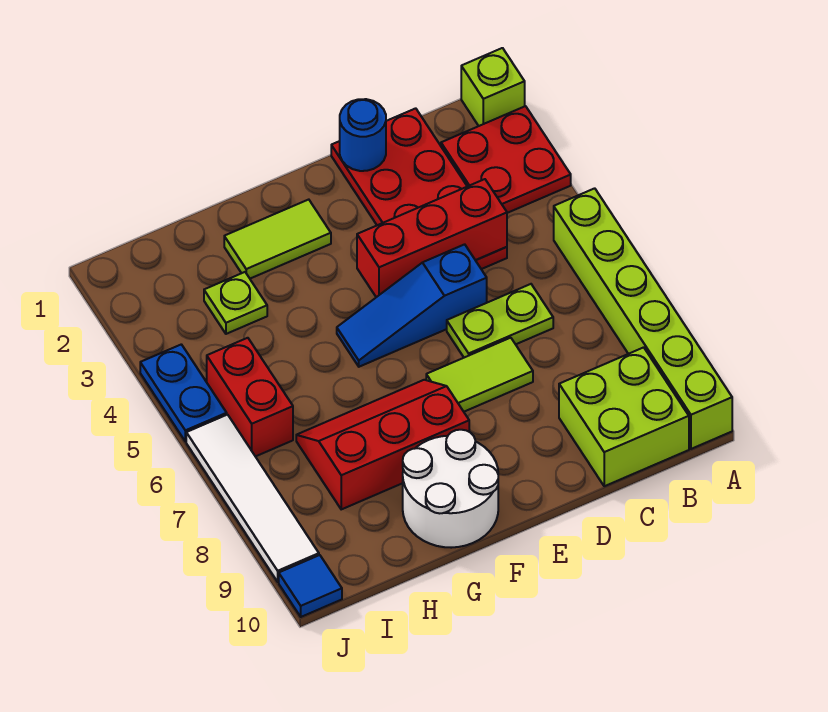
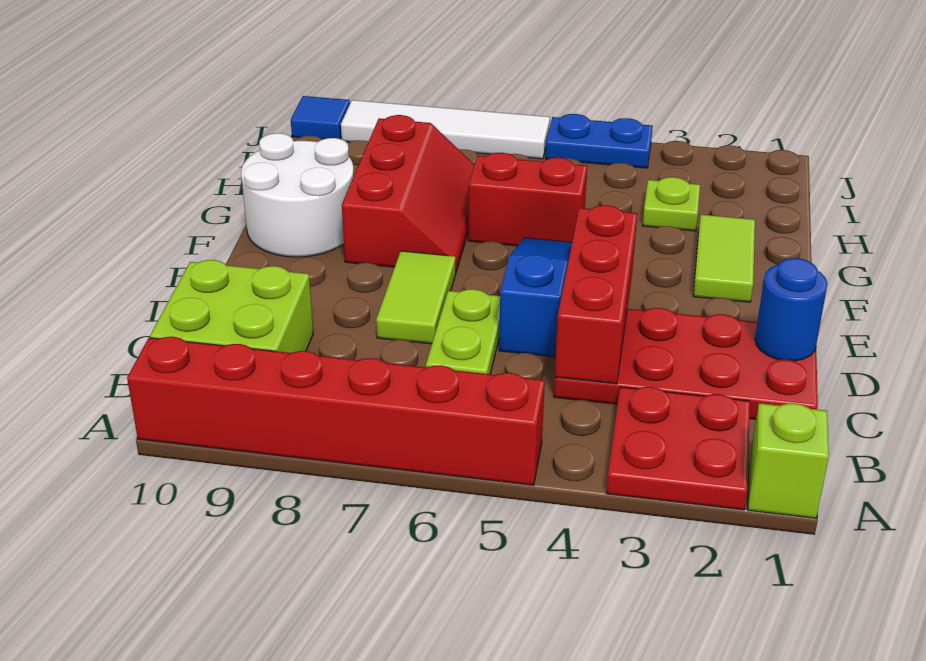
lime 1x6 brick [554,188,732,449] -> red 1x6 brick [127,337,545,485]
red 1x2 brick [207,338,293,457] -> red 1x2 brick moved to [468,153,587,246]

